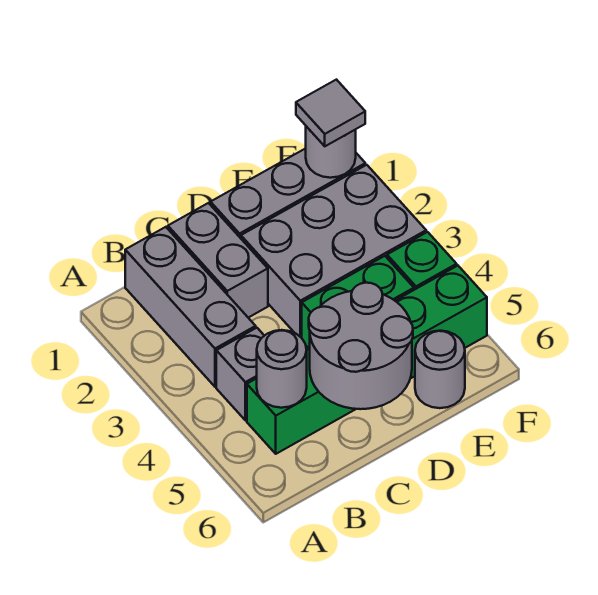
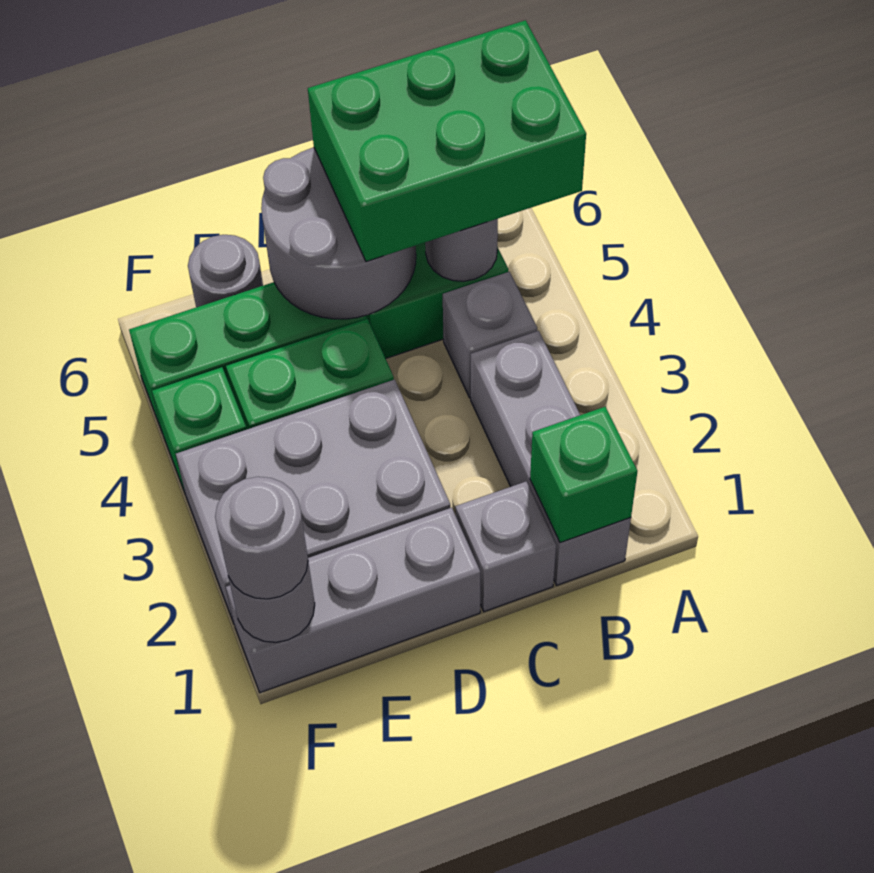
none -> green 2x3 brick [308,20,586,262]
none -> green 1x1 brick [530,407,637,543]
grey 1x2 brick [168,203,268,318] -> grey 1x1 brick [455,482,556,612]
grey 1x1 tile [296,80,365,146] -> grey 1x1 round brick [215,477,308,599]

